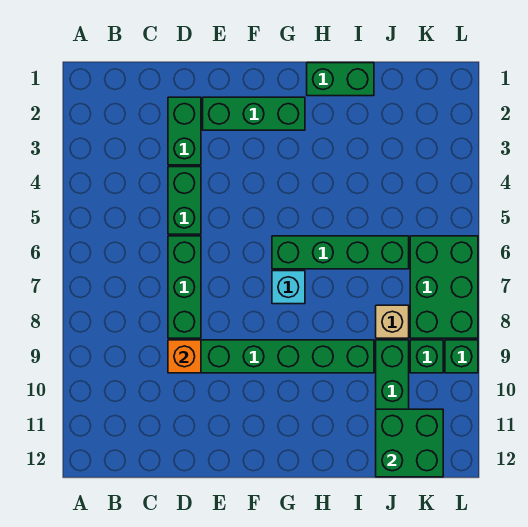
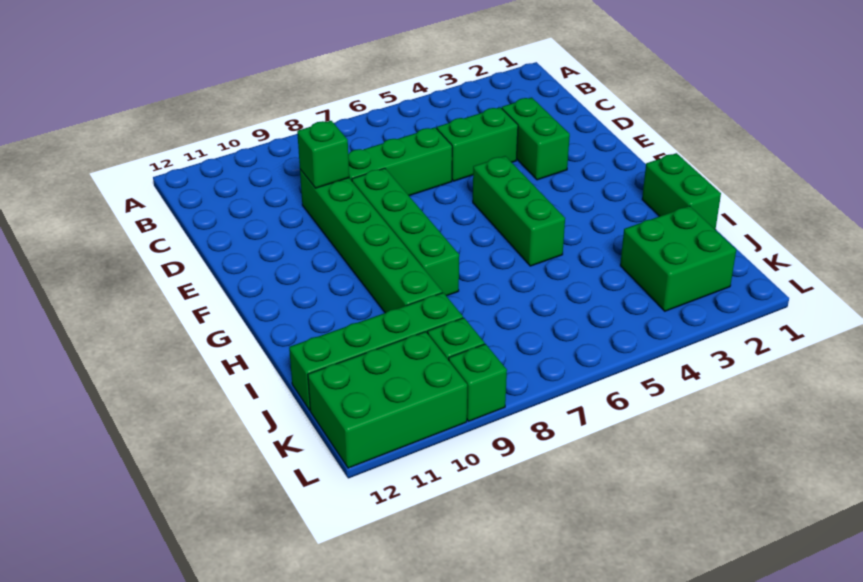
green 1x2 brick [168,97,201,165] -> green 1x2 brick turned to [502,97,570,180]
orange 1x1 brick [168,340,201,373] -> green 1x1 brick [297,121,349,188]
green 1x3 brick [203,97,305,130] -> green 1x3 brick moved to [473,156,565,266]
green 1x4 brick [272,236,409,269] -> green 1x4 brick moved to [352,168,459,296]
cyan 1x1 brick [272,271,305,304] -> none
tan 1x1 brick [376,305,409,338] -> none
green 2x2 brick [376,409,443,477] -> green 2x2 brick moved to [620,206,736,311]
green 2x3 brick [410,236,478,338] -> green 2x3 brick moved to [308,332,467,468]

